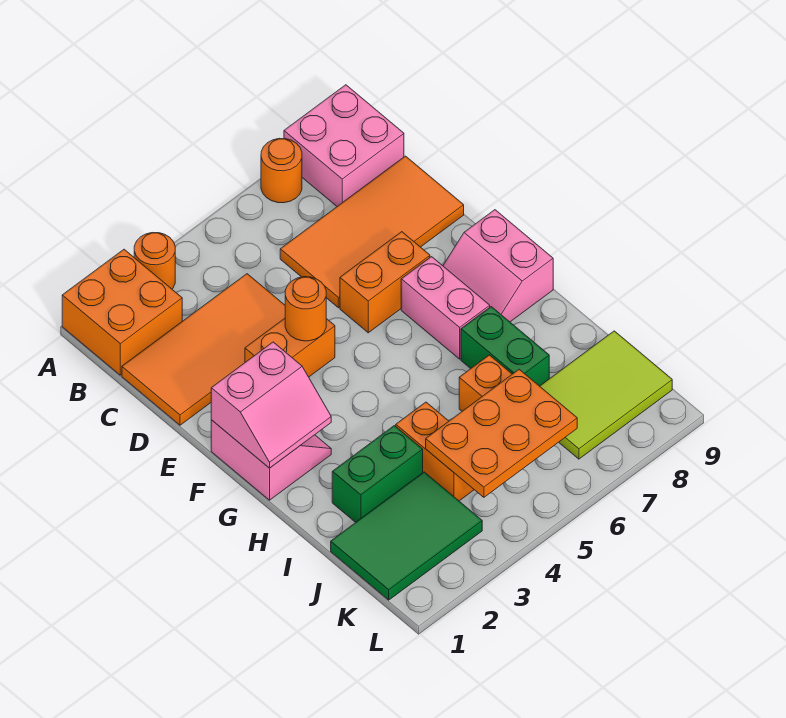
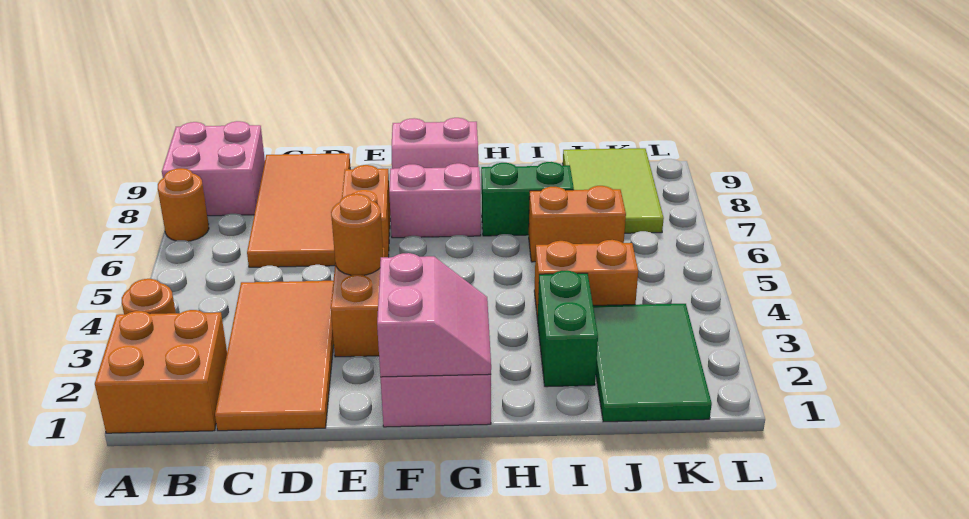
orange 2x3 plate [426,369,577,497] -> none

